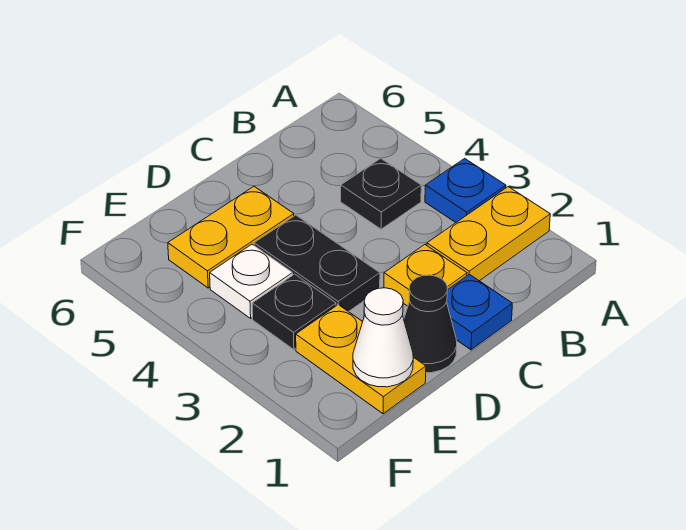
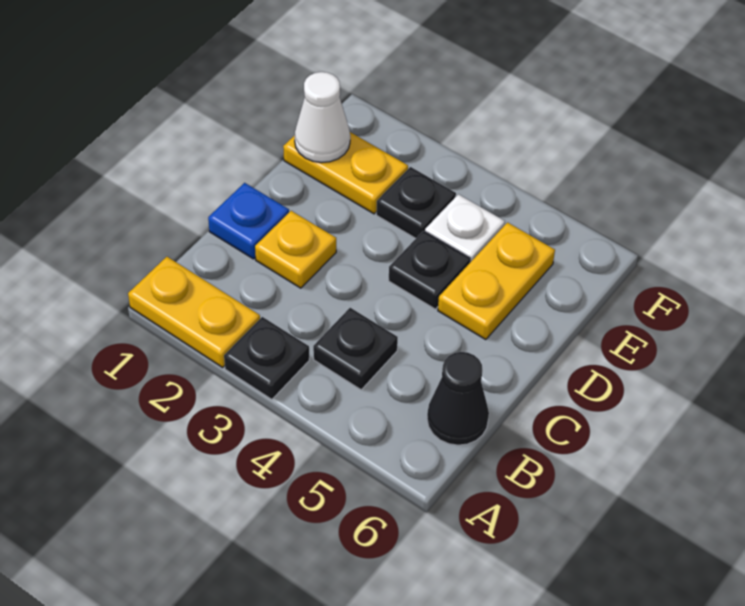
yellow 1x2 plate [427,187,550,281] -> yellow 1x2 plate turned to [128,257,260,367]
blue 1x1 plate [425,158,506,222] -> black 1x1 plate [224,317,309,399]
black 1x1 cone [404,275,457,373] -> black 1x1 cone moved to [427,352,489,445]
black 1x2 plate [254,215,380,312] -> black 1x1 plate [389,231,470,309]

